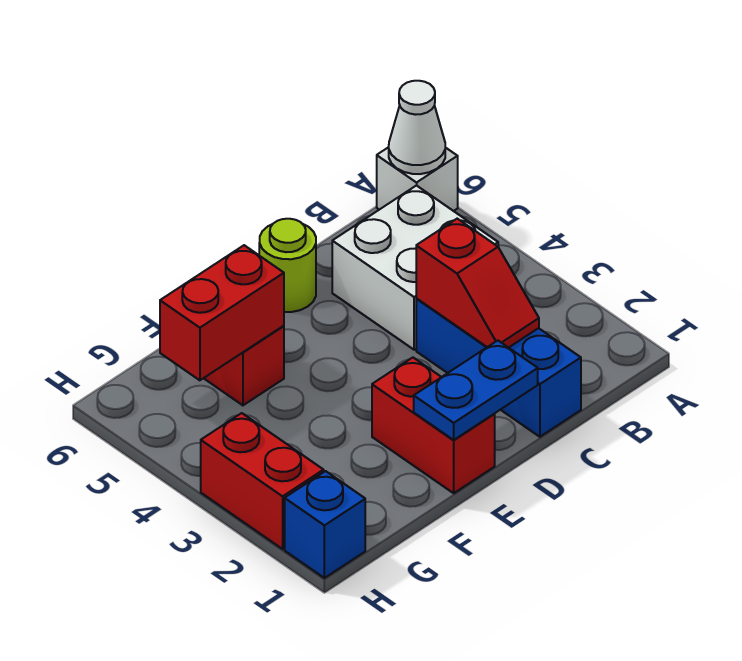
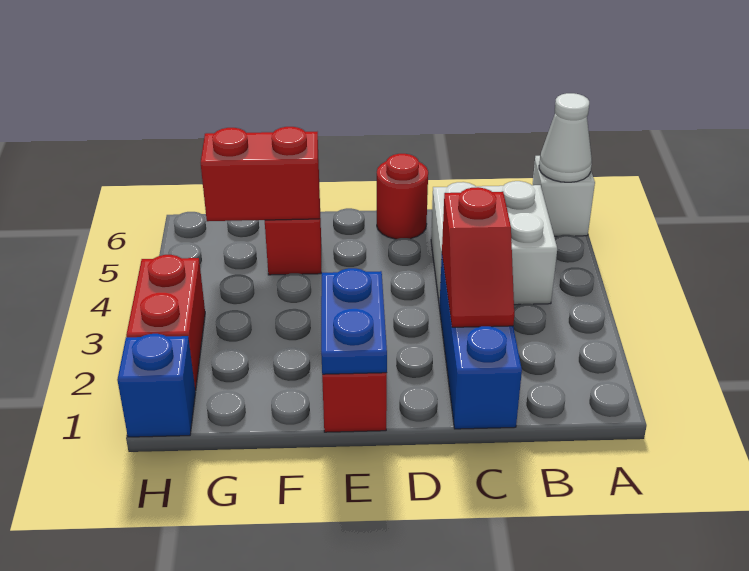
blue 1x2 plate [414,341,538,440] -> blue 1x2 plate turned to [321,268,387,374]
lime 1x1 round brick [259,219,316,312] -> red 1x1 round brick [377,154,428,239]

